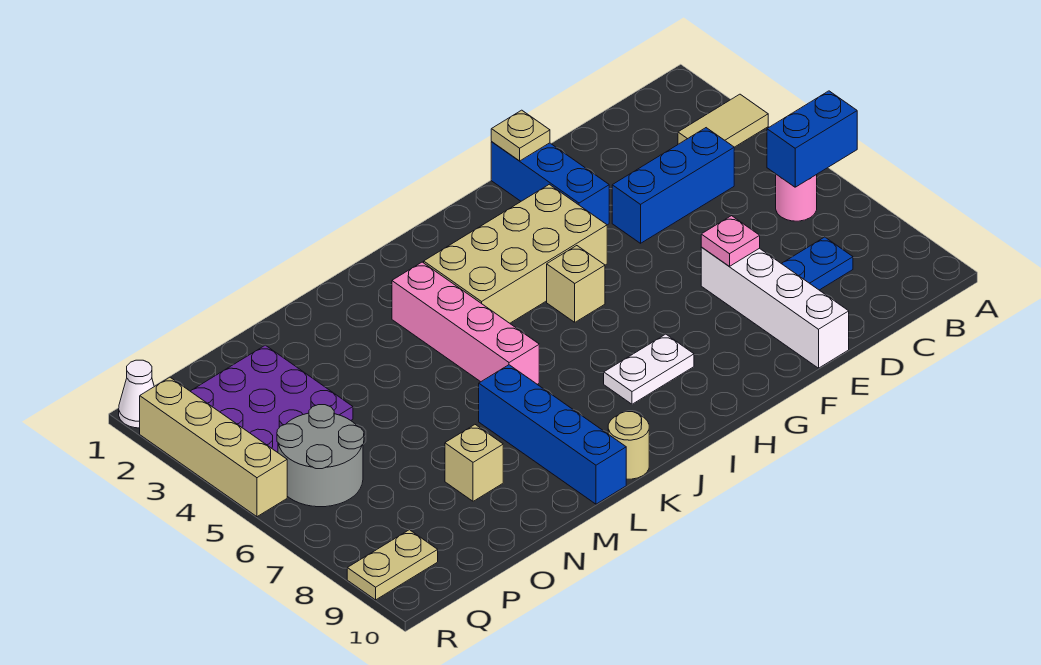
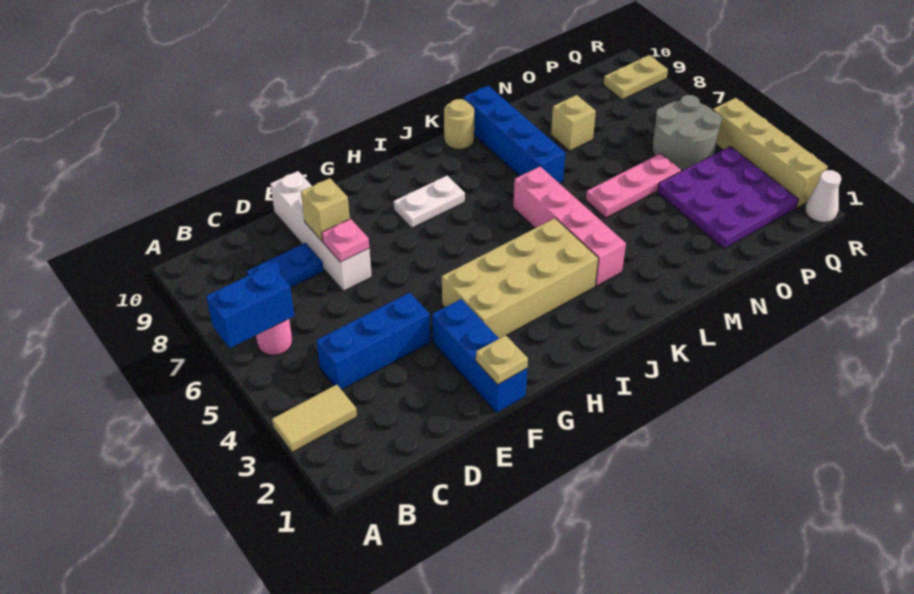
tan 1x1 brick [547,246,605,322] -> tan 1x1 brick moved to [301,178,350,241]
none -> pink 1x3 plate [586,153,681,218]

